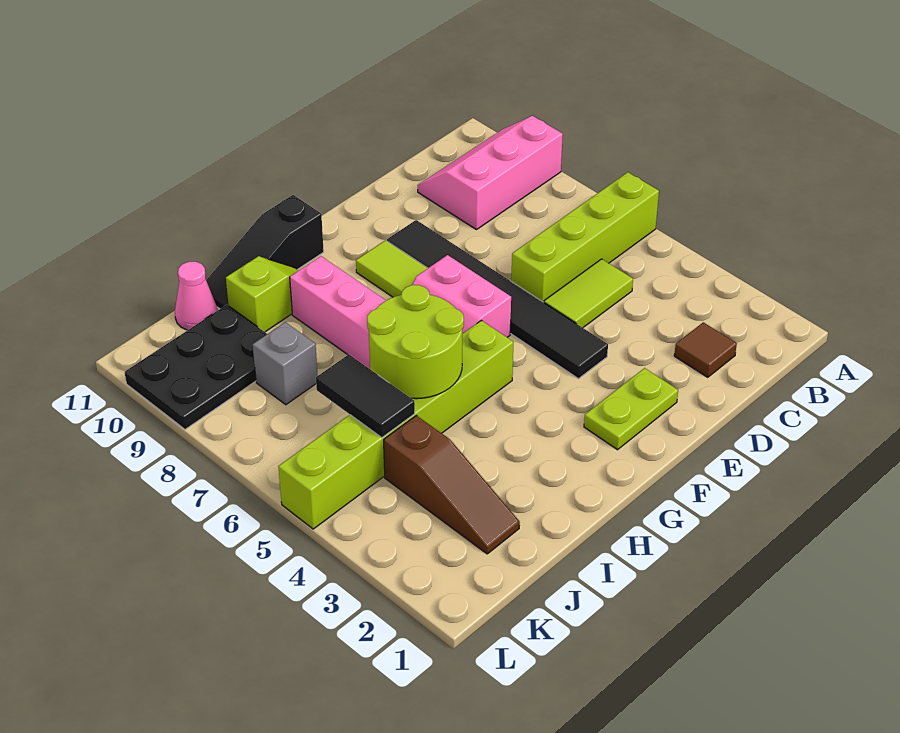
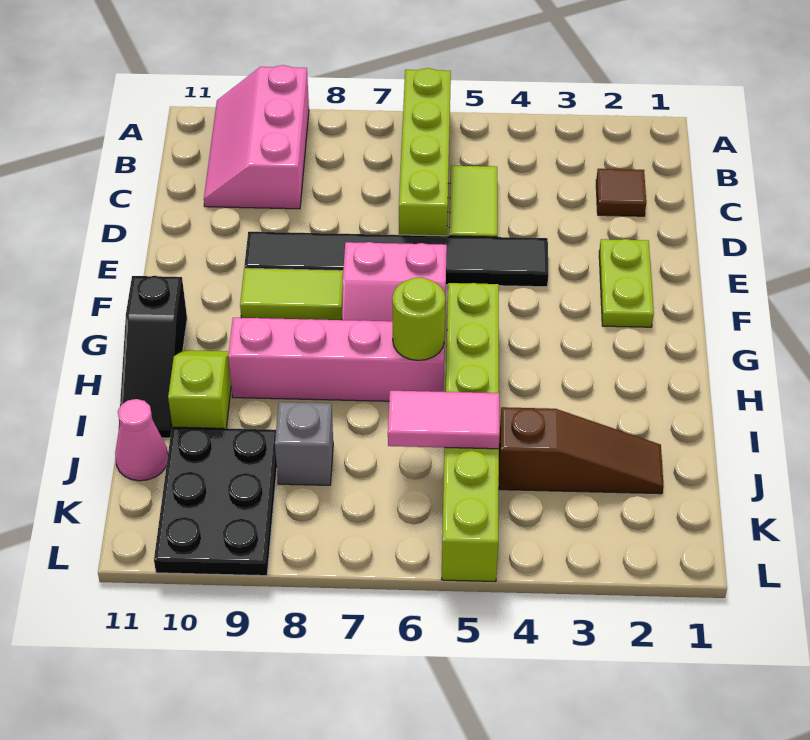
lime 2x2 round brick [367,285,464,399] -> lime 1x1 round brick [392,277,445,360]
black 1x2 tile [316,354,415,438] -> pink 1x2 tile [388,391,499,449]

